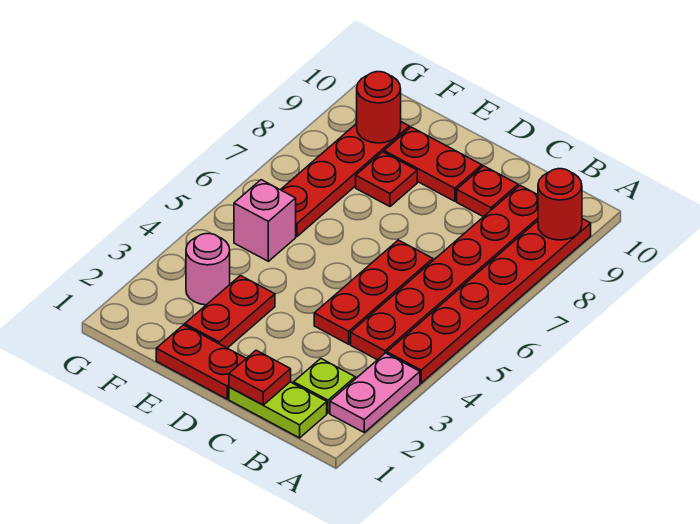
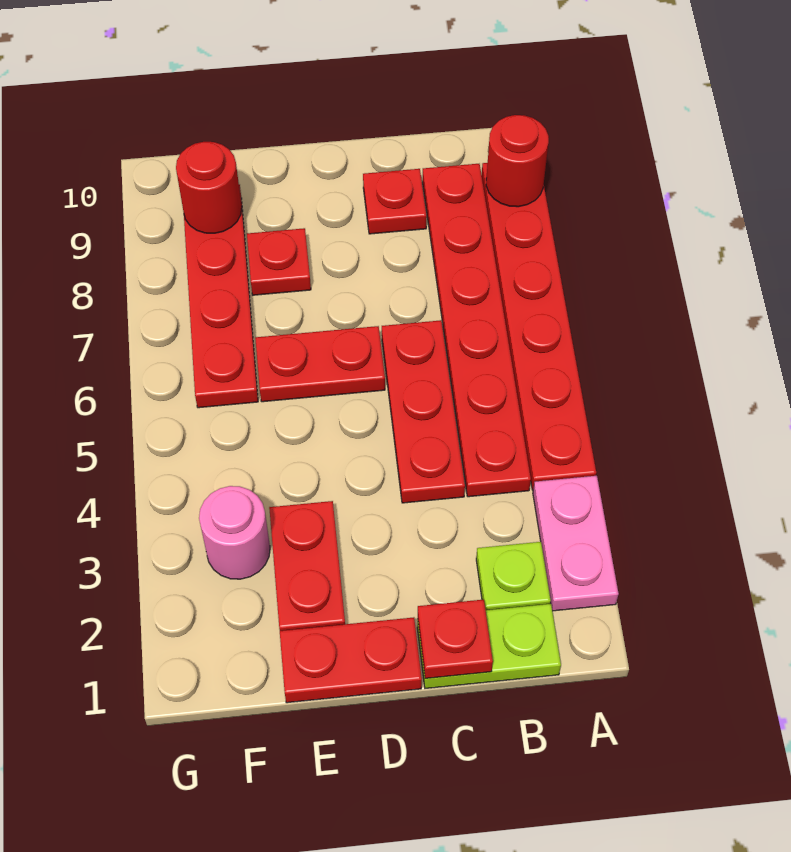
red 1x2 plate [384,127,482,201] -> red 1x2 plate moved to [255,326,385,402]
pink 1x1 brick [234,180,296,261] -> none

